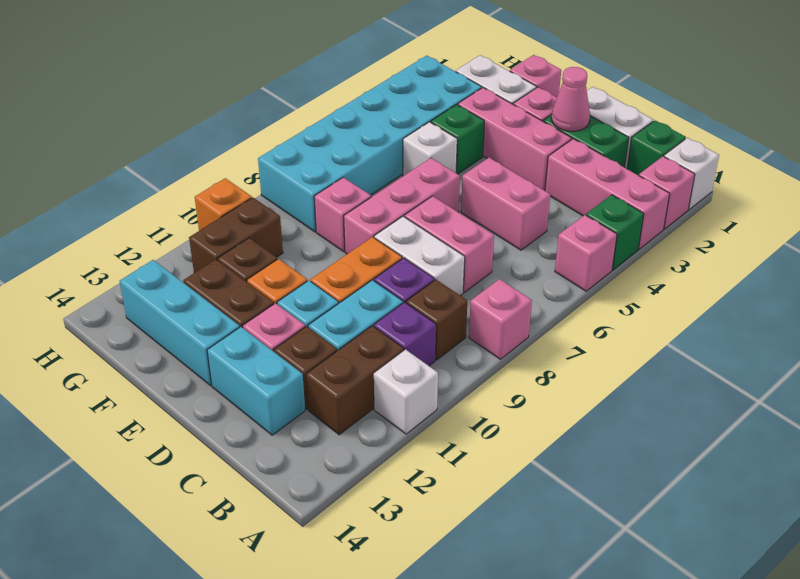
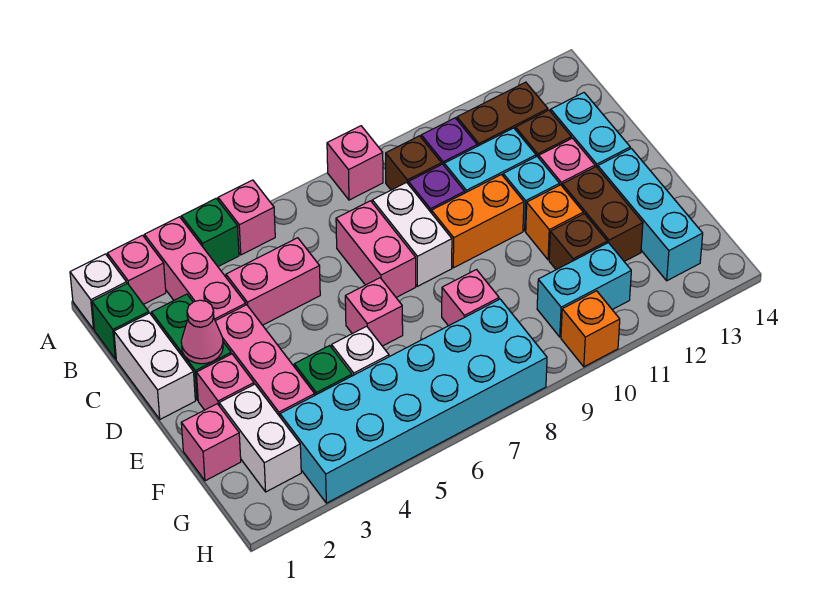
white 1x1 brick [374,349,438,434] -> none
pink 1x2 brick [461,158,550,250] -> pink 1x2 brick turned to [226,238,320,325]
pink 1x3 brick [344,158,460,254] -> pink 1x1 brick [345,278,403,346]
brown 1x2 brick [189,198,283,273] -> cyan 1x2 brick [537,243,631,337]

